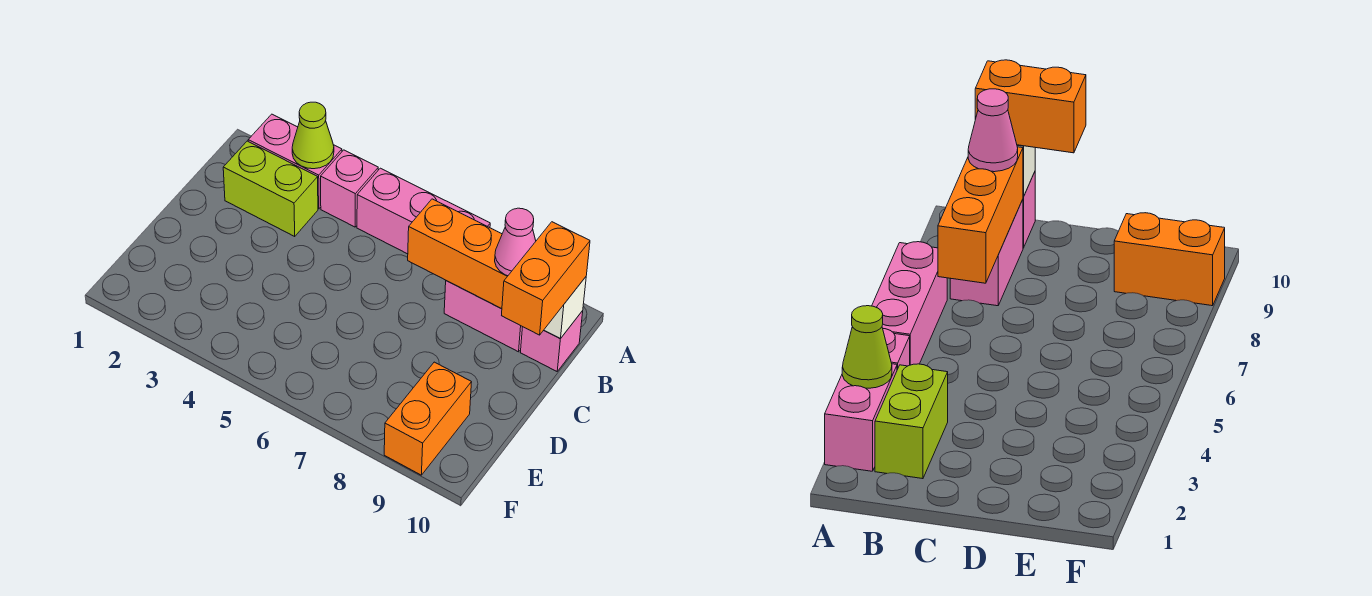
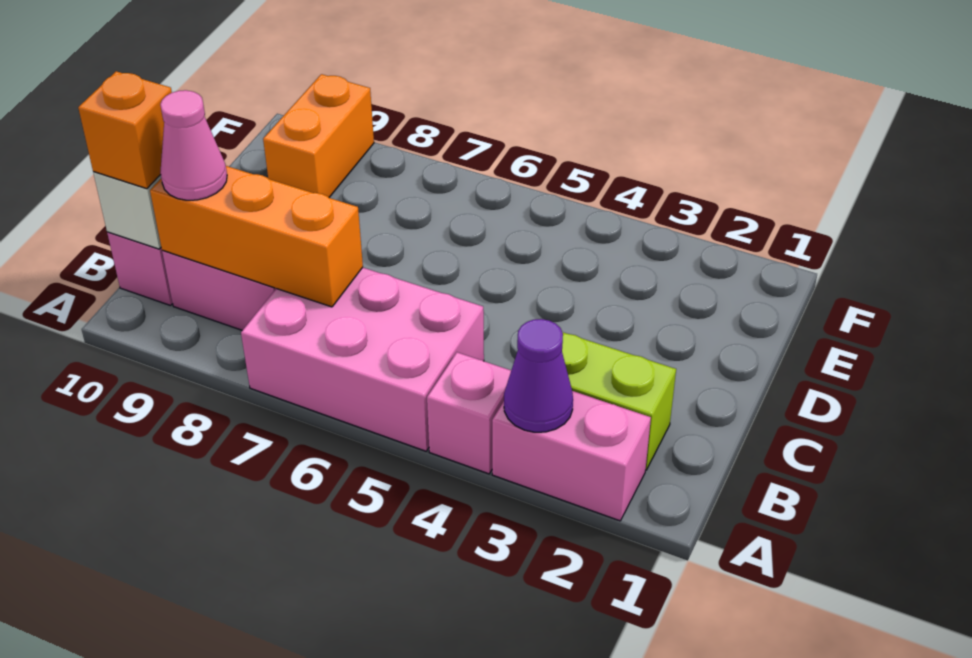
lime 1x1 cone [292,102,334,169] -> purple 1x1 cone [504,319,573,432]
pink 1x3 brick [357,168,490,254] -> pink 2x3 brick [241,267,484,451]
orange 1x2 brick [502,222,590,335] -> orange 1x1 brick [78,71,172,189]

